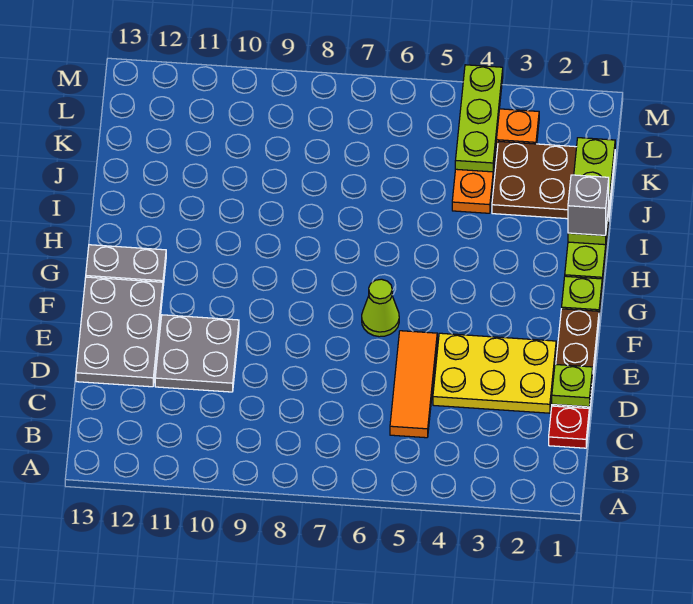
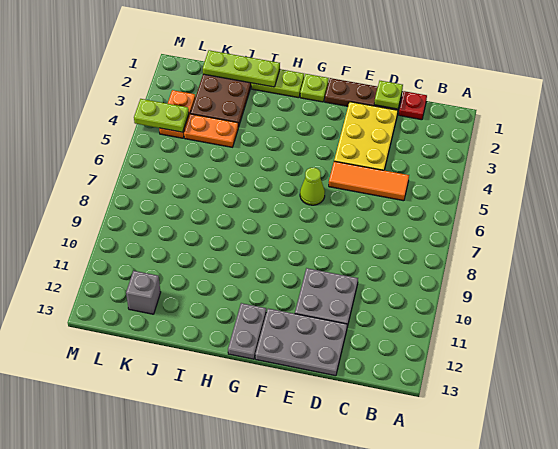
grey 1x1 brick [568,175,609,235] -> grey 1x1 brick moved to [126,271,161,314]
lime 1x3 plate [455,65,503,172] -> lime 1x2 plate [134,99,189,132]

